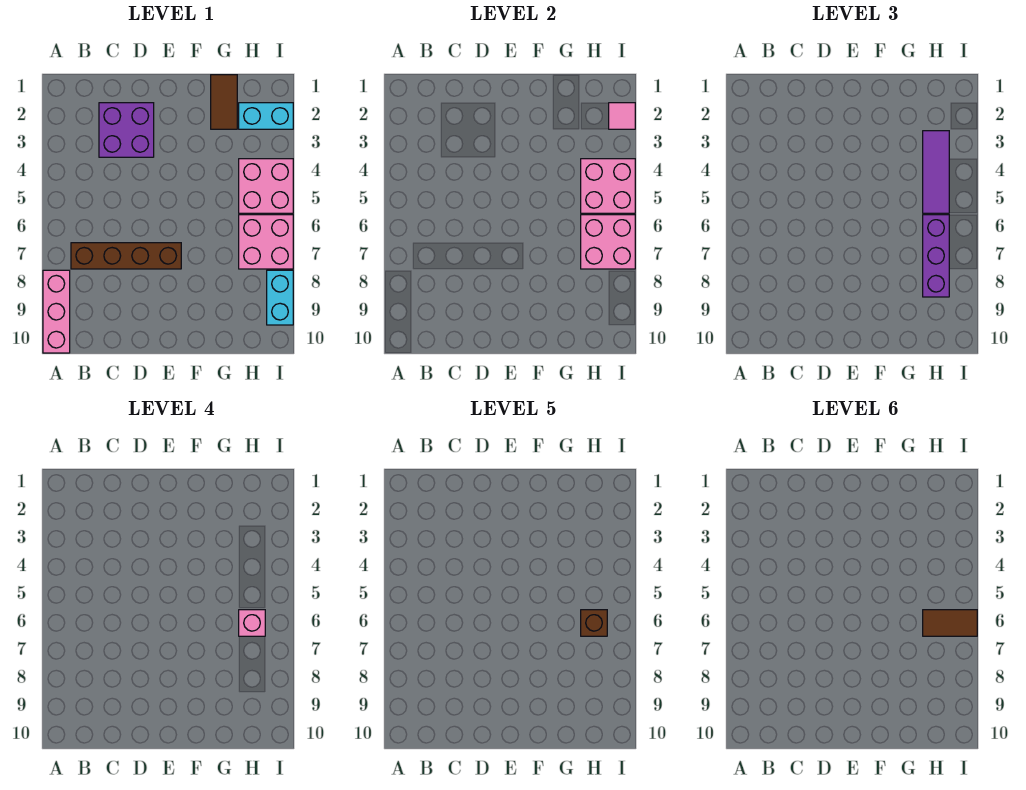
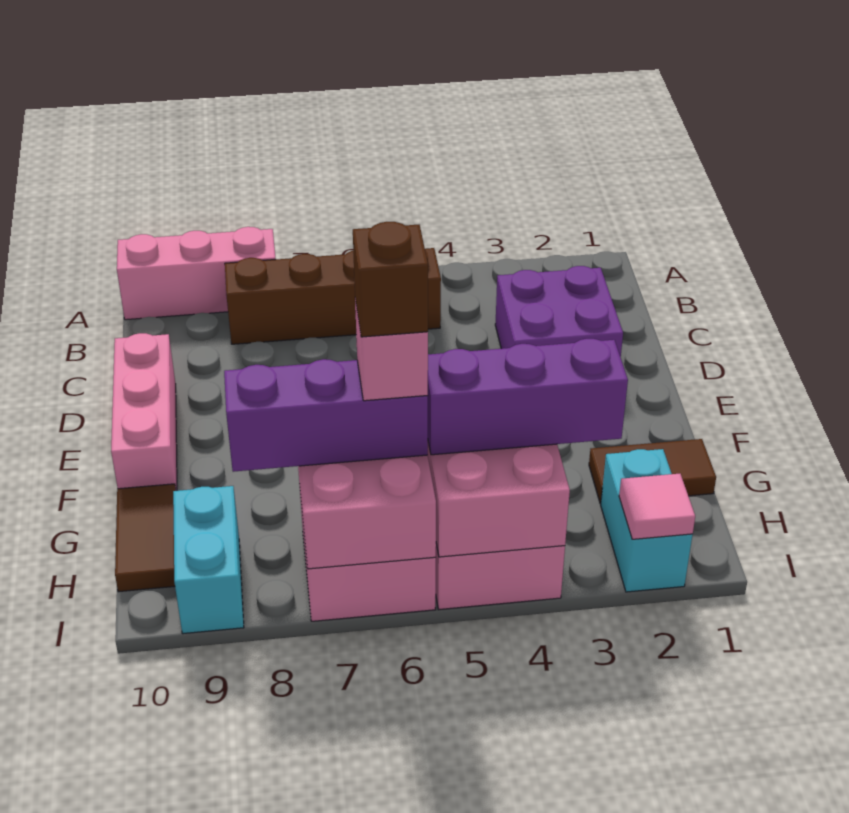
brown 1x4 brick [71,243,181,269] -> brown 1x4 brick turned to [225,248,441,344]
none -> pink 1x3 brick [111,333,177,491]
purple 1x3 tile [923,131,949,213] -> purple 1x3 brick [428,339,628,455]
brown 1x2 tile [923,610,977,636] -> brown 1x2 tile moved to [115,484,176,592]
cyan 1x2 brick [267,270,293,325] -> cyan 1x2 brick turned to [173,486,244,634]

